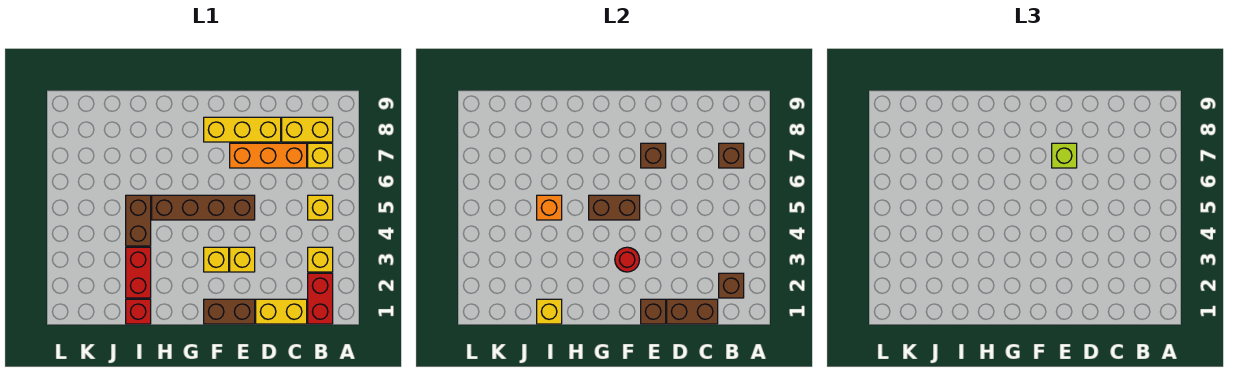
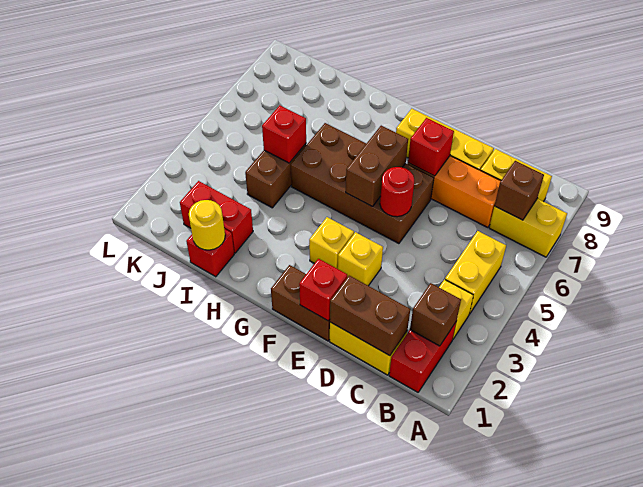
yellow 1x1 brick [308,195,333,220] -> yellow 1x2 brick [445,231,506,314]
yellow 1x1 brick [308,143,333,168] -> yellow 1x2 brick [489,199,567,257]
brown 1x1 brick [641,299,666,324] -> red 1x1 brick [299,259,347,321]
brown 1x4 brick [152,195,255,220] -> brown 2x4 brick [291,123,434,244]
brown 1x1 brick [641,143,666,168] -> red 1x1 brick [408,118,454,176]
lime 1x1 brick [1052,143,1077,168] -> none
red 1x1 round brick [615,247,640,272] -> red 1x1 round brick moved to [380,167,414,217]
brown 1x2 brick [589,195,640,220] -> brown 1x2 brick turned to [346,126,408,206]
yellow 1x1 brick [537,299,562,324] -> yellow 1x1 round brick [189,200,225,250]
red 1x2 brick [126,247,151,298] -> red 1x2 brick turned to [180,181,253,253]
orange 1x1 brick [537,195,562,220] -> red 1x1 brick [262,105,306,163]

